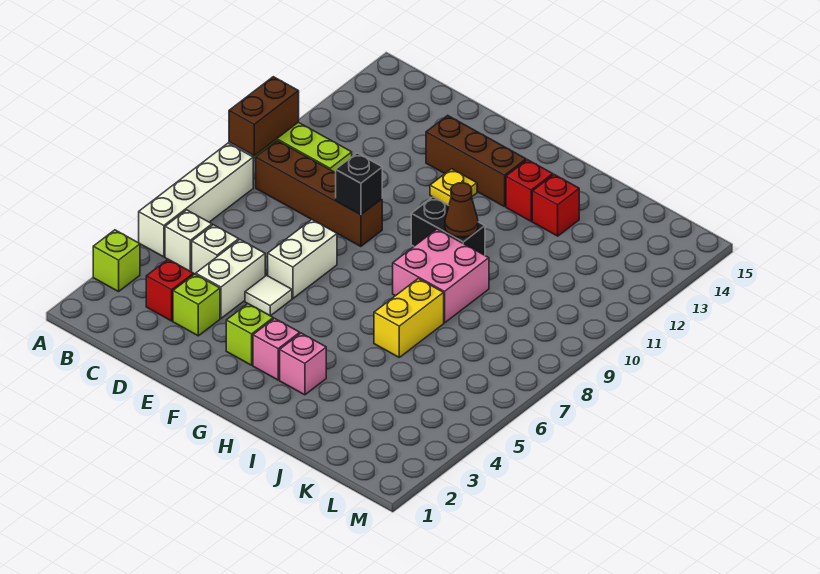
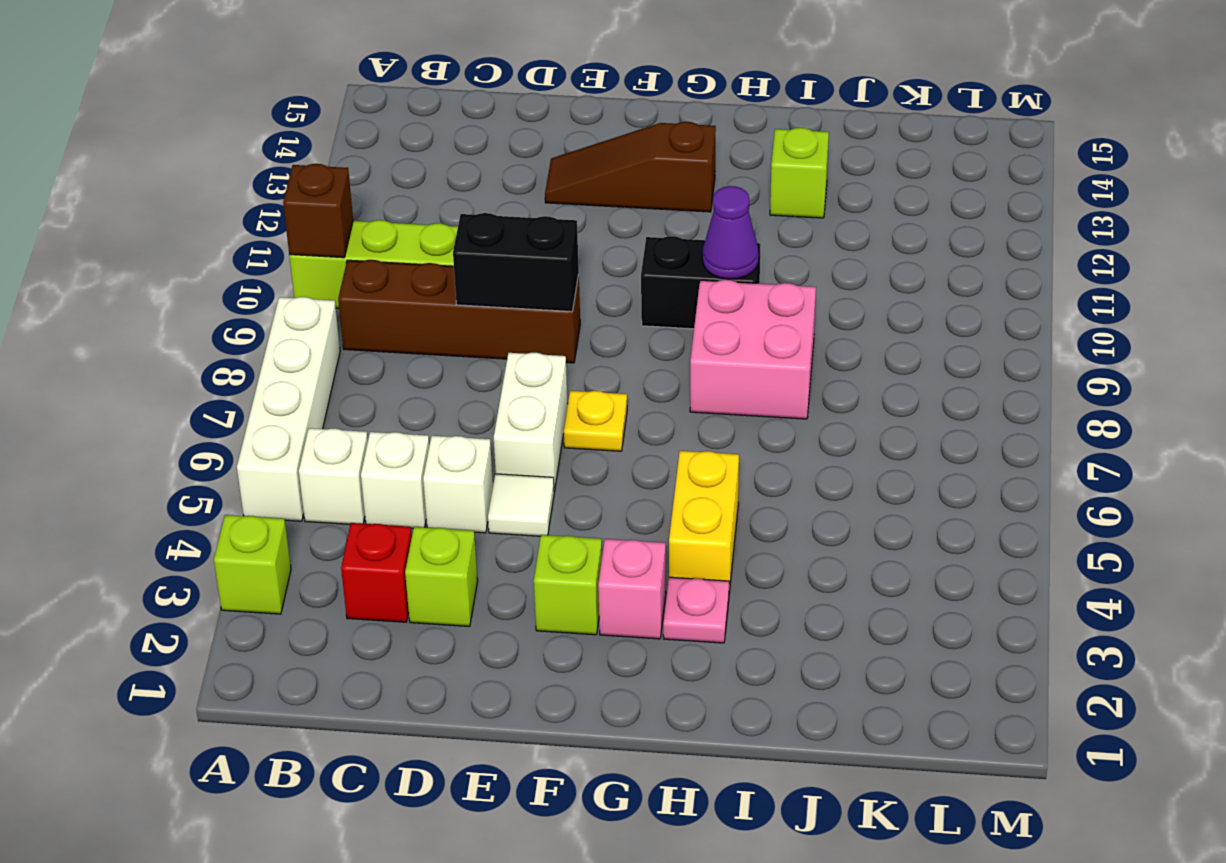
brown 1x2 brick [229,77,299,156] -> brown 1x1 brick [283,164,353,258]
white 1x2 brick [196,240,265,318] -> white 1x1 brick [423,436,493,533]
black 1x1 brick [336,153,382,215] -> black 1x2 brick [453,213,579,312]
brown 1x3 brick [426,115,526,207] -> brown 1x3 slope [545,122,716,212]
yellow 1x1 plate [430,169,477,205] -> yellow 1x1 plate moved to [564,391,627,451]
pink 1x1 brick [280,333,326,395] -> pink 1x1 plate [663,577,729,643]
brown 1x1 cone [445,183,478,237] -> purple 1x1 cone [702,186,759,279]
red 1x1 brick [506,160,553,221] -> none
yellow 1x2 brick [374,279,444,357] -> yellow 1x2 brick moved to [669,451,739,592]
red 1x1 brick [532,175,579,236] -> lime 1x1 brick [770,128,829,218]

